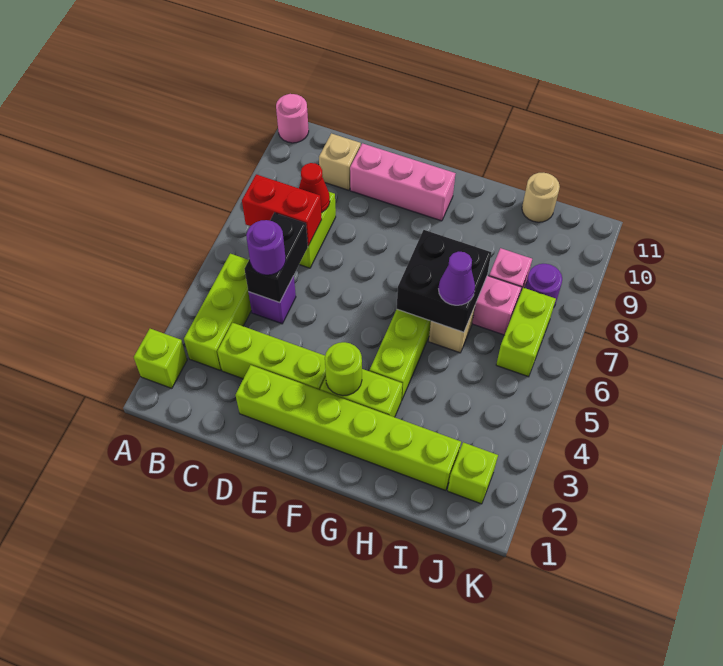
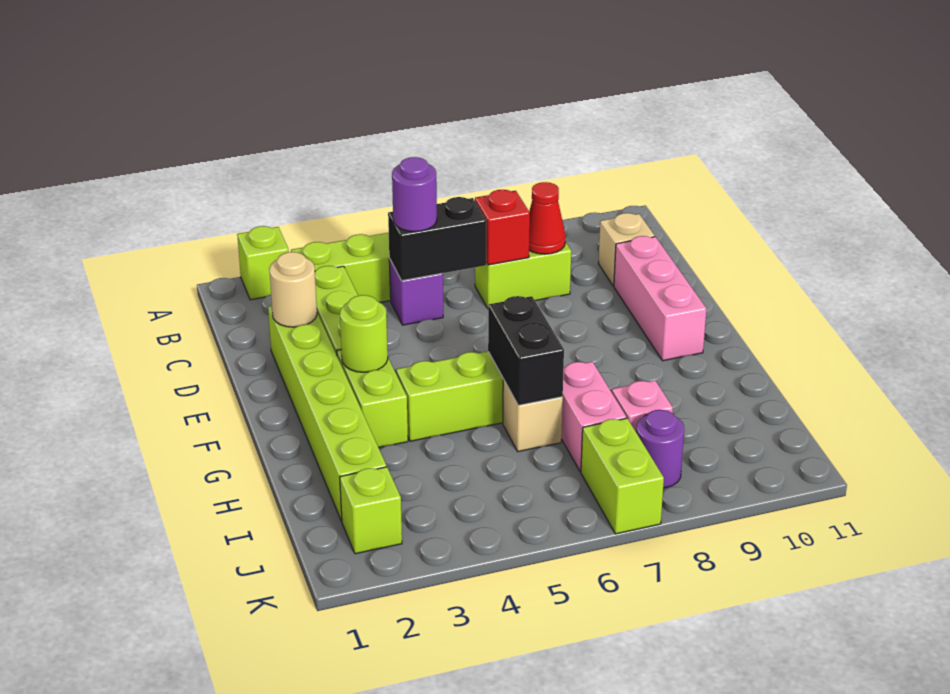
pink 1x1 round brick [276,94,309,143] -> none
red 1x2 brick [242,174,322,246] -> red 1x1 brick [475,190,530,265]
black 2x2 brick [397,230,491,332] -> black 1x2 brick [488,296,564,405]
purple 1x1 cone [439,252,475,305] -> none
tan 1x1 round brick [522,173,560,222] -> tan 1x1 round brick moved to [269,252,317,327]
lime 1x2 brick [496,288,556,377] -> lime 1x2 brick turned to [581,418,664,534]

